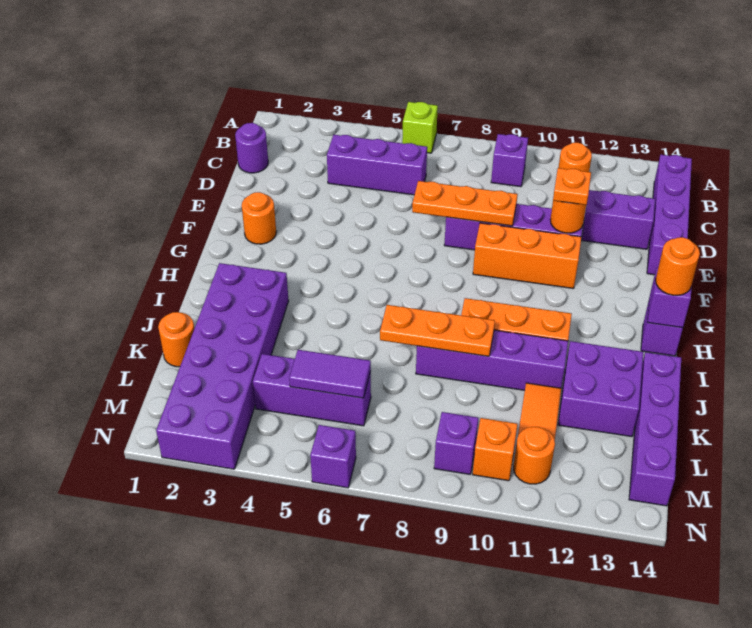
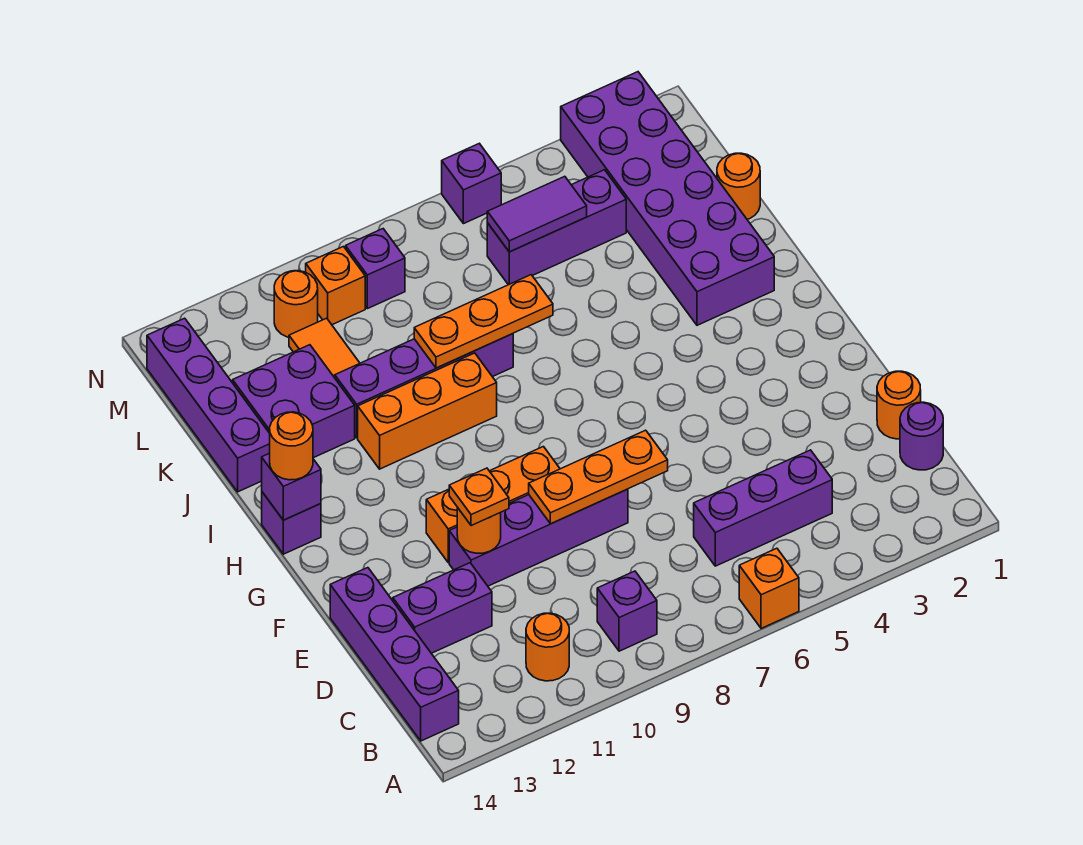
lime 1x1 brick [402,102,438,153] -> orange 1x1 brick [739,548,799,628]
orange 1x1 round brick [242,192,276,244] -> orange 1x1 round brick moved to [877,371,921,439]

